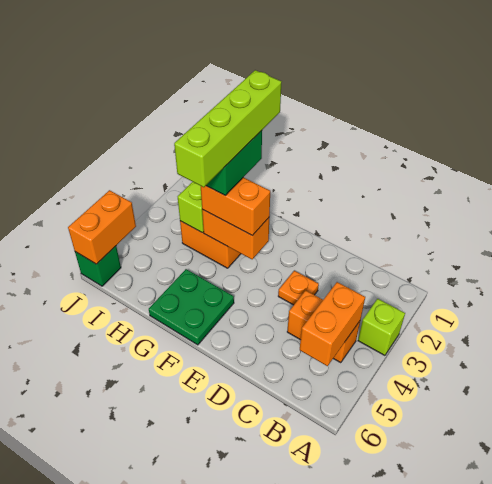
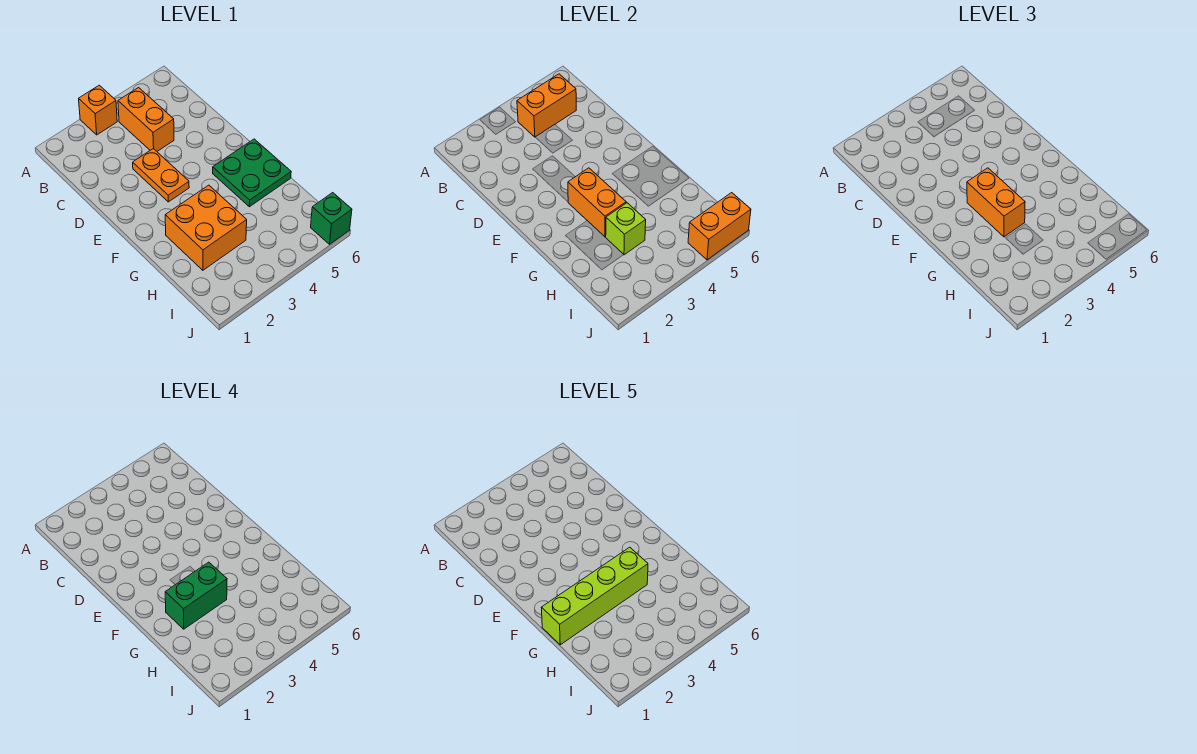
lime 1x1 brick [358,299,405,355] -> orange 1x1 brick [79,85,117,135]
orange 1x1 plate [278,271,319,305] -> orange 1x2 plate [133,149,189,202]

